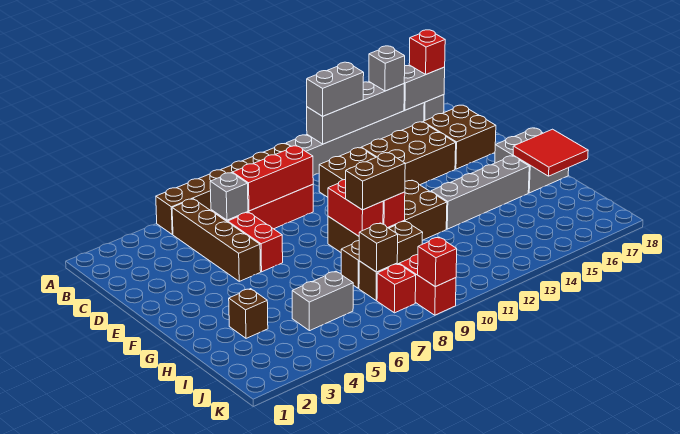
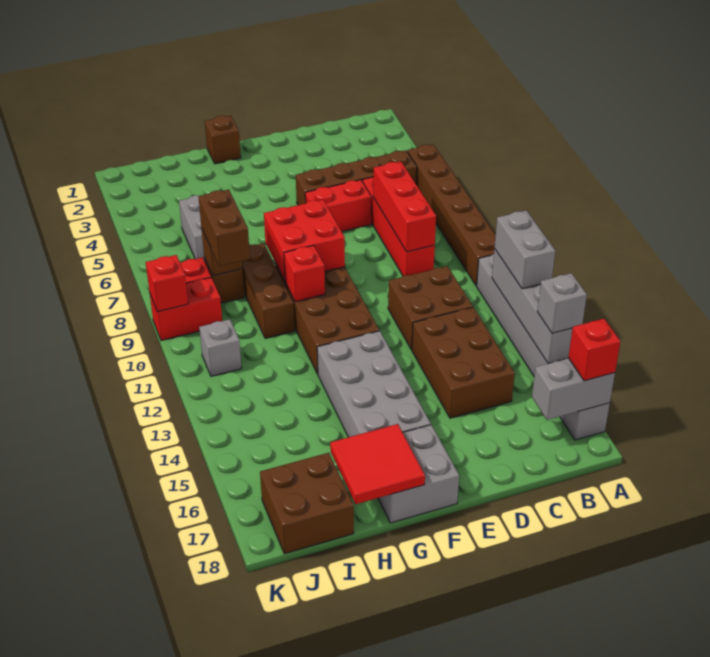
grey 1x2 brick [404,65,445,110] -> grey 1x2 brick turned to [532,358,615,420]
grey 1x1 brick [210,173,248,220] -> grey 1x1 brick moved to [199,319,242,376]
brown 2x2 brick [423,105,496,169] -> brown 2x2 brick moved to [260,453,354,554]
red 1x2 brick [328,179,383,236] -> red 2x2 brick [264,200,345,281]
brown 1x2 brick [346,153,405,210] -> brown 1x2 brick moved to [198,190,250,266]
grey 1x4 brick [431,156,529,229] -> grey 2x4 brick [317,331,431,437]
brown 1x1 brick [229,289,268,338] -> brown 1x1 brick moved to [205,115,241,164]

